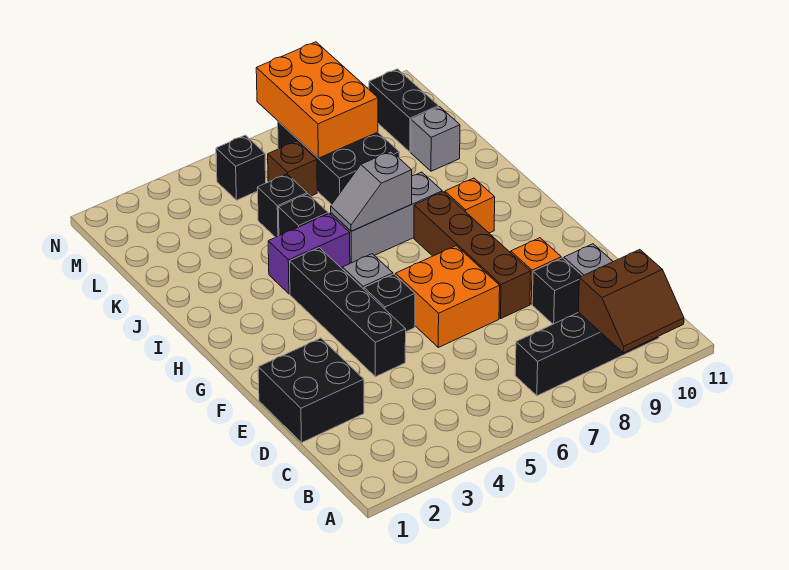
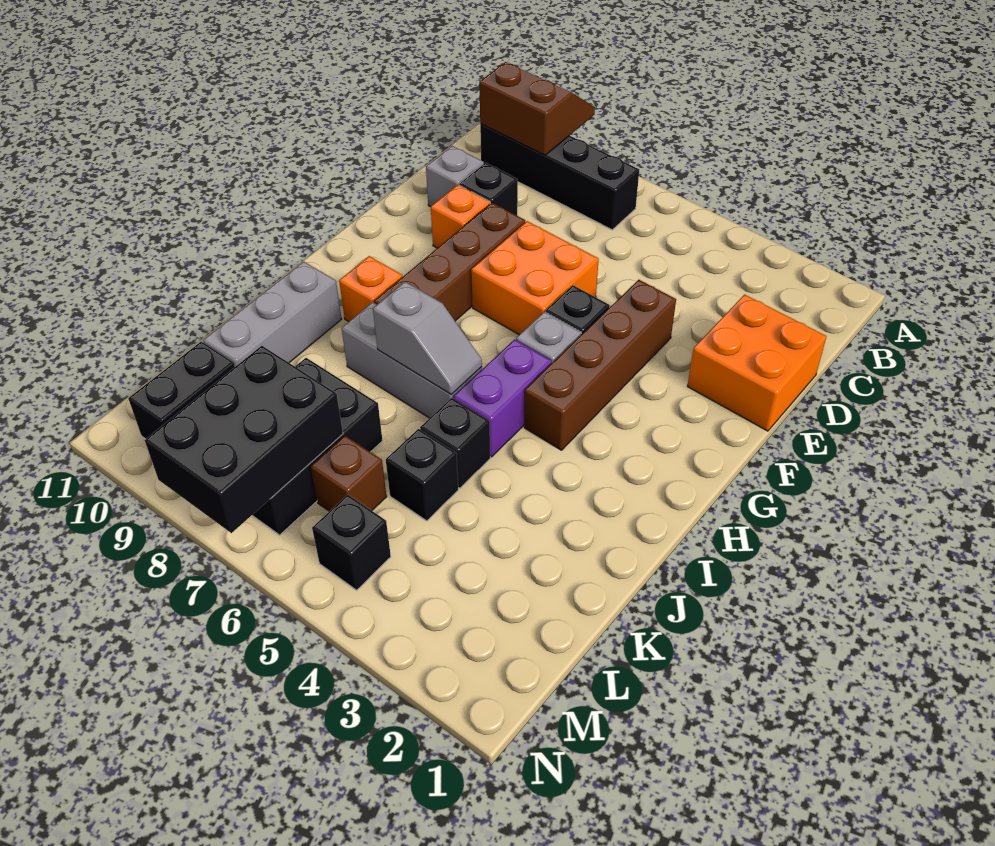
black 2x2 brick [258,338,364,443] -> orange 2x2 brick [687,295,826,431]
black 1x4 brick [289,248,406,377] -> brown 1x4 brick [524,280,676,450]
purple 1x2 brick [268,214,350,294] -> purple 1x2 brick turned to [453,339,552,457]
grey 1x1 brick [411,107,460,171] -> grey 1x3 brick [203,262,341,367]
orange 2x3 brick [256,42,378,158] -> black 2x3 brick [145,346,343,533]

